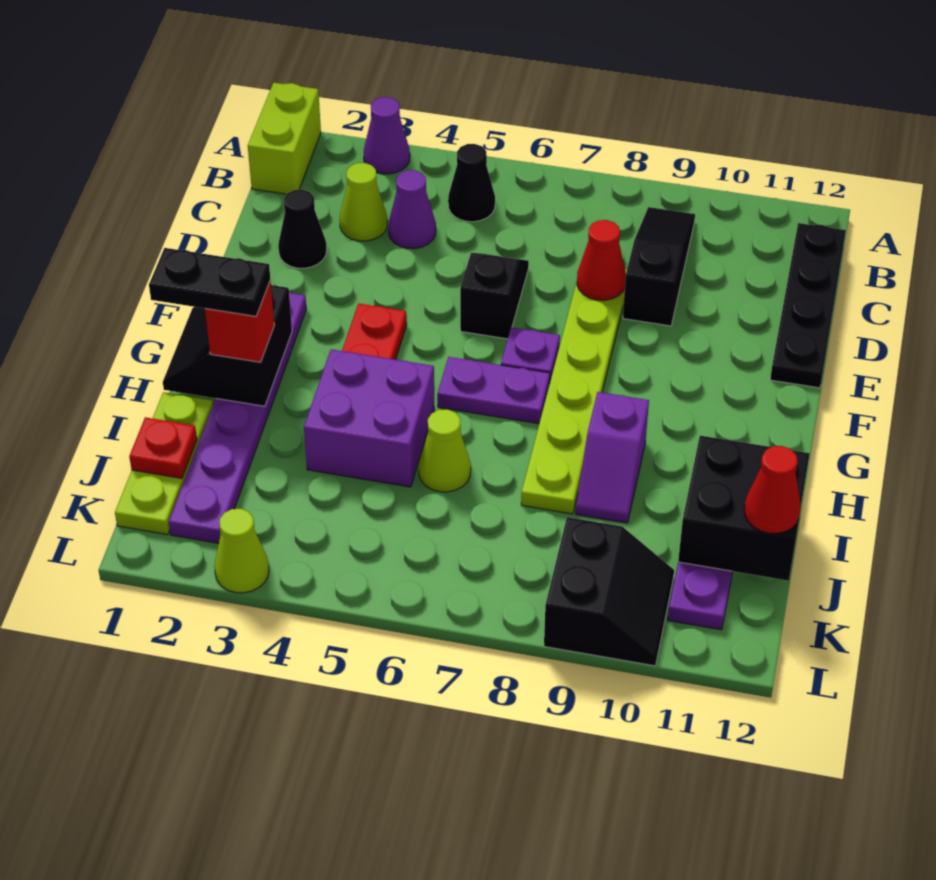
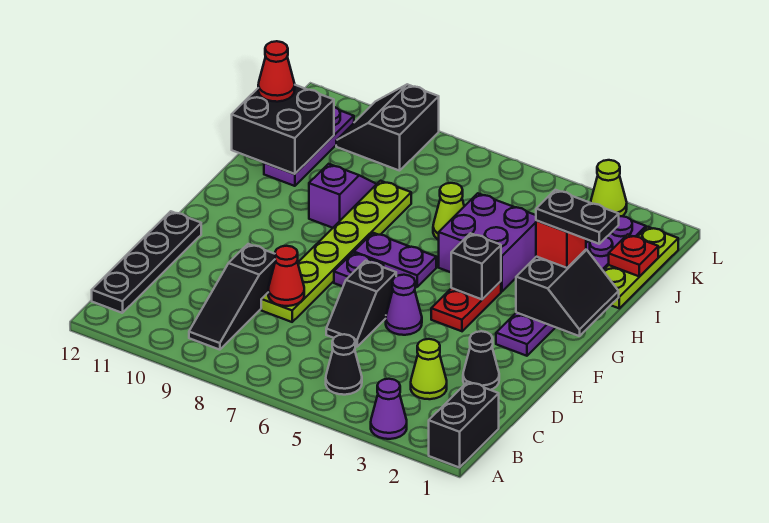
lime 1x2 brick [248,83,321,194] -> black 1x2 brick [429,382,499,468]
purple 1x1 cone [388,170,436,249] -> purple 1x1 cone moved to [386,275,422,335]
none -> black 1x1 brick [451,233,501,299]

